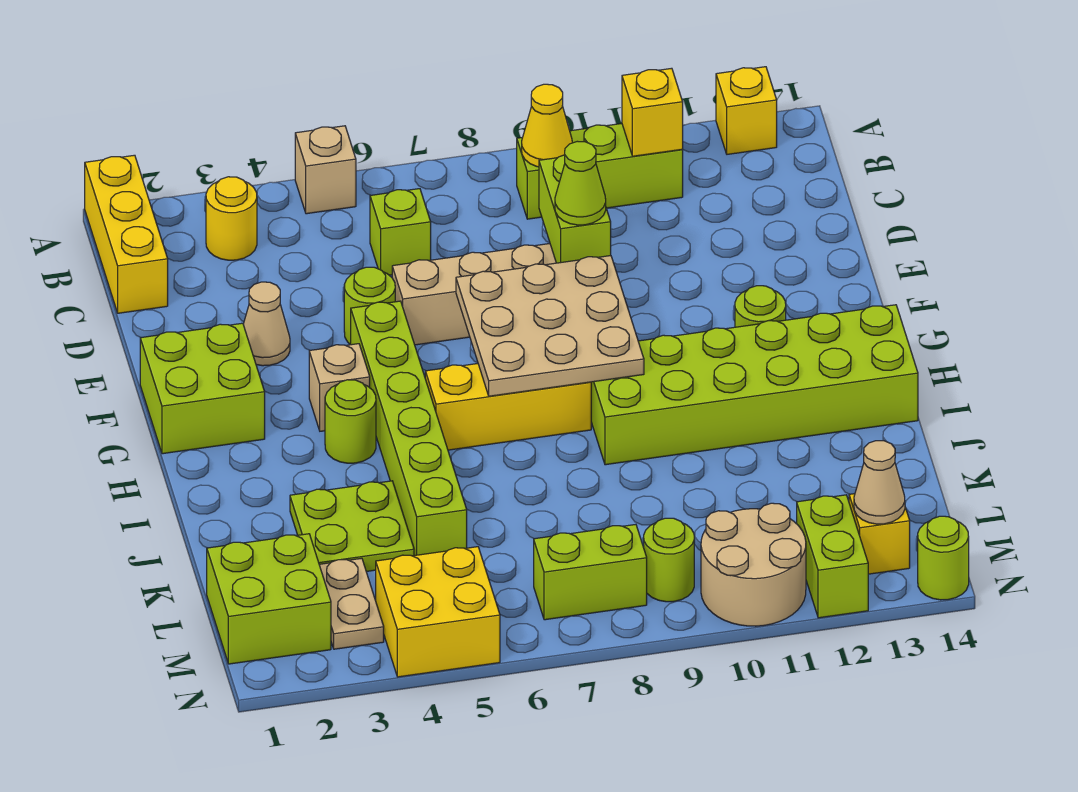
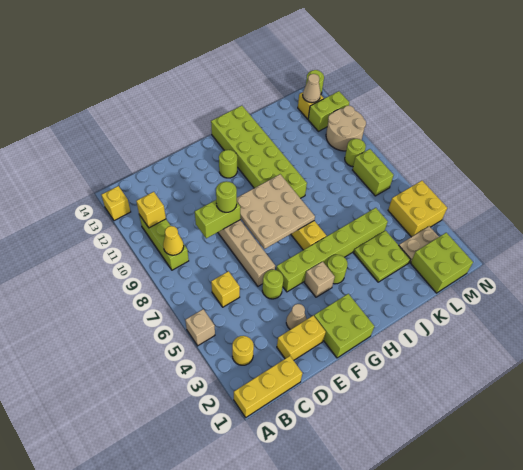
lime 1x1 brick [370,189,431,275] -> yellow 1x1 brick [211,271,240,307]
none -> yellow 1x2 brick [277,315,326,360]
lime 1x1 cone [555,141,606,225] -> lime 1x1 round brick [216,181,237,212]

